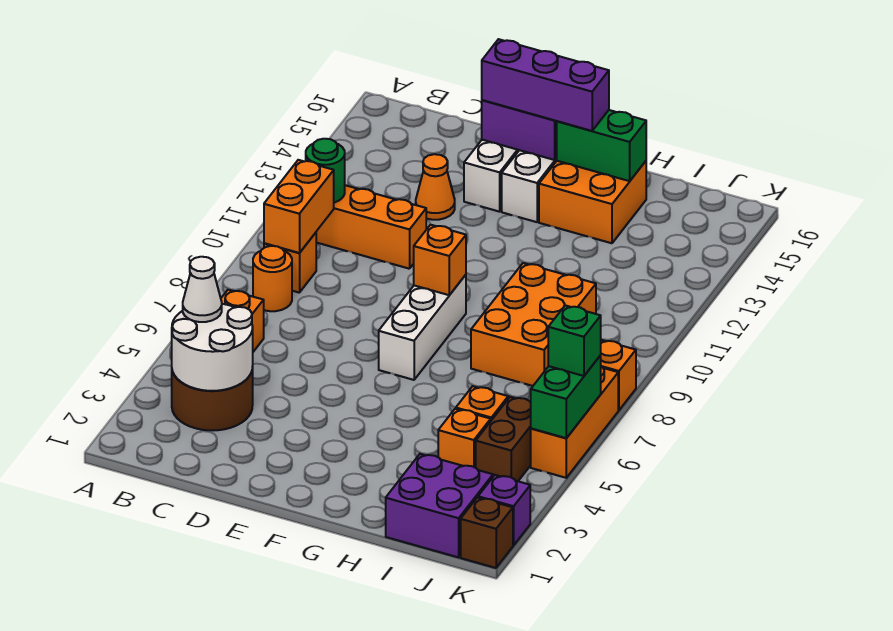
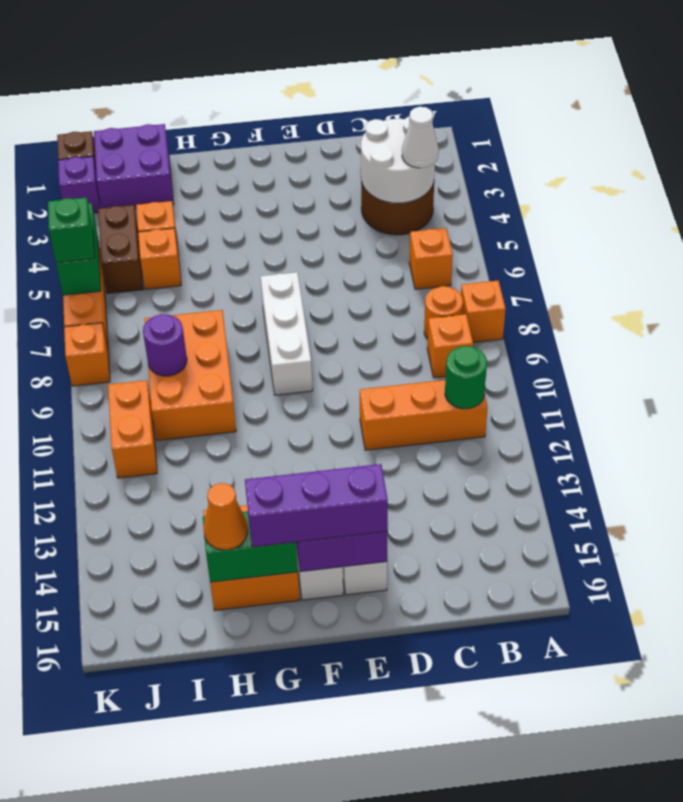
orange 1x2 brick [264,160,334,253] -> orange 1x2 brick moved to [108,380,157,478]
orange 1x1 cone [416,154,455,220] -> orange 1x1 cone moved to [204,483,248,550]
orange 1x1 brick [414,225,466,295] -> orange 1x1 brick moved to [461,281,506,343]
none -> purple 1x1 round brick [143,314,187,376]

